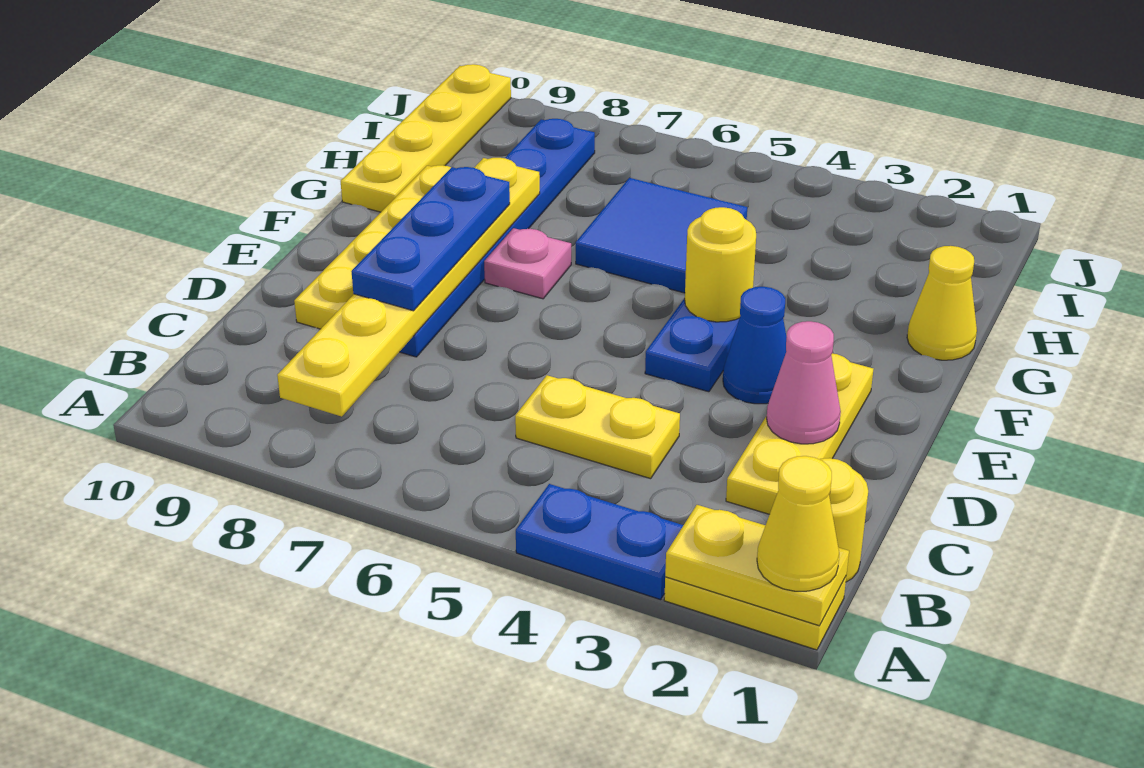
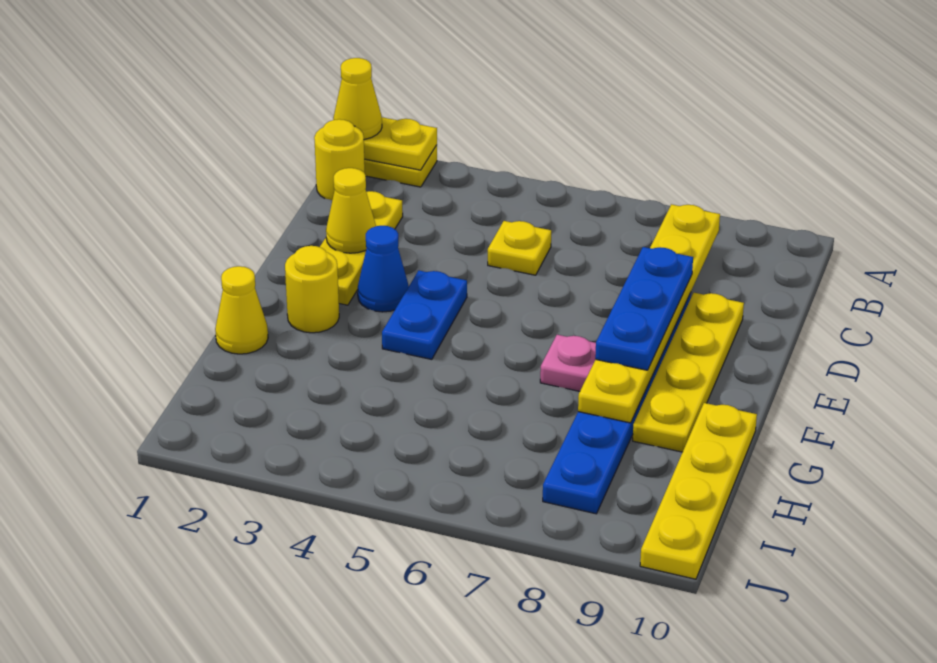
blue 1x2 plate [516,484,683,600] -> none
yellow 1x2 plate [515,375,680,479] -> yellow 1x1 plate [488,221,551,275]
pink 1x1 cone [767,321,841,444] -> yellow 1x1 cone [326,168,376,253]
yellow 1x1 round brick [685,207,756,322] -> yellow 1x1 round brick moved to [285,246,339,333]
blue 2x2 tile [576,178,747,293] -> none

